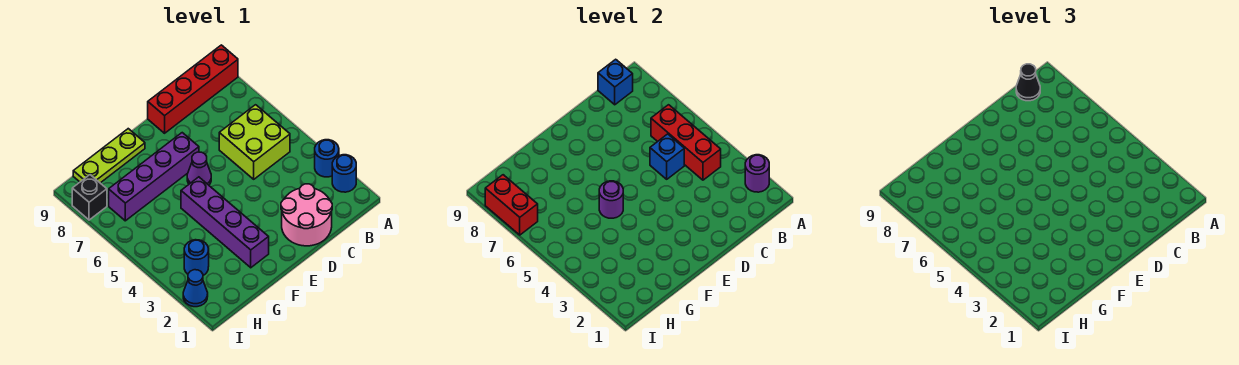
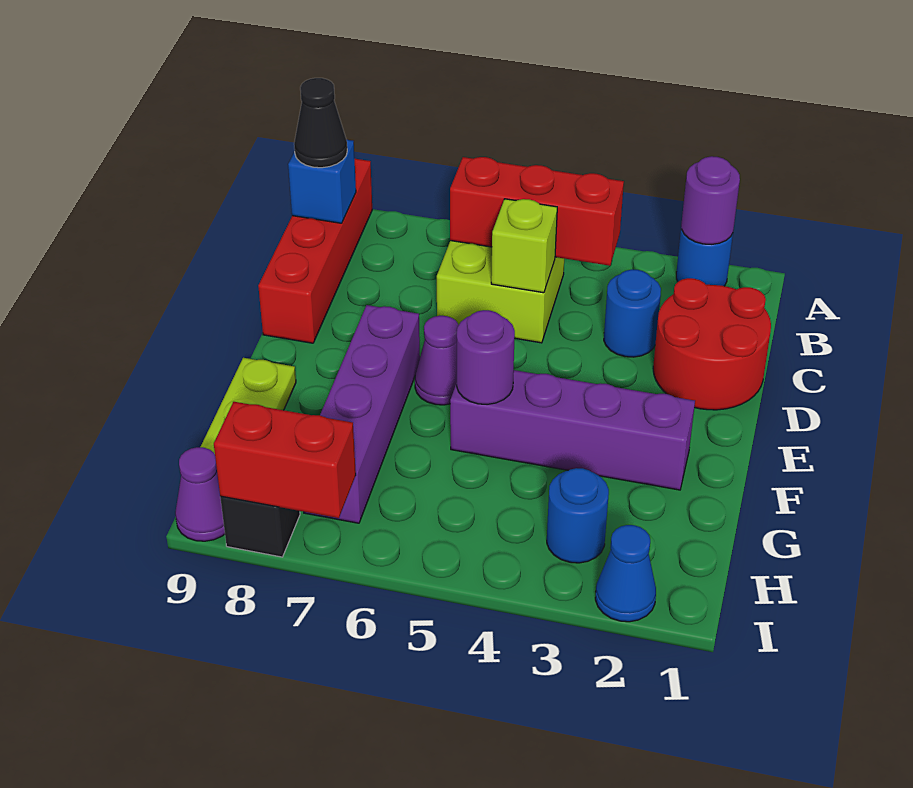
blue 1x1 round brick [315,140,339,177] -> blue 1x1 round brick moved to [604,269,661,357]
pink 2x2 round brick [281,184,332,246] -> red 2x2 round brick [653,278,771,410]
blue 1x1 brick [650,134,684,179] -> lime 1x1 brick [491,199,557,293]
none -> purple 1x1 cone [175,447,225,541]

